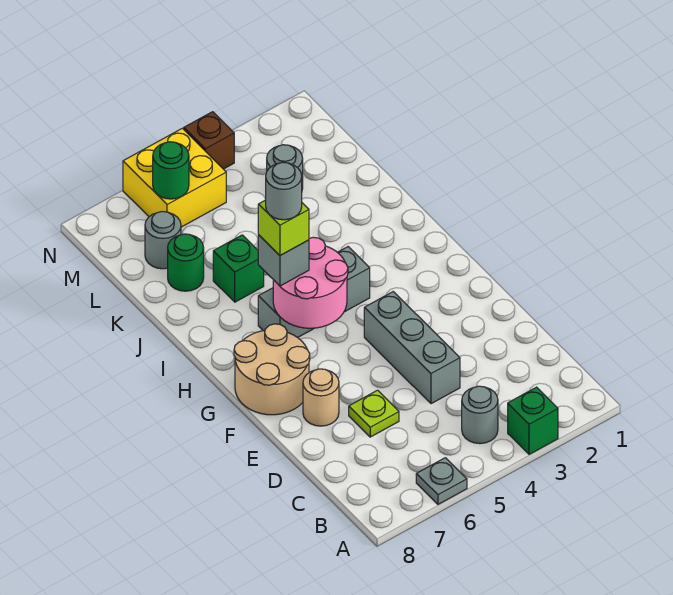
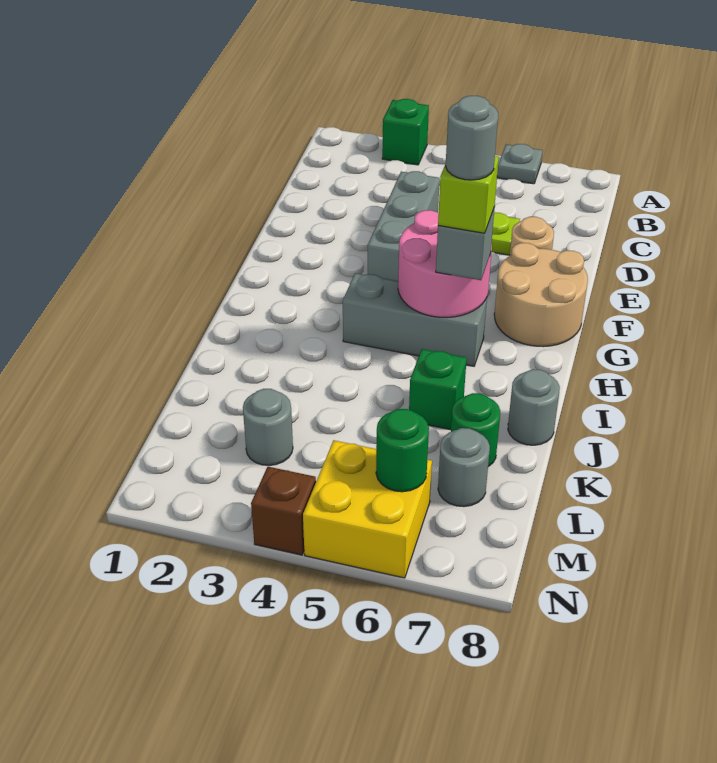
grey 1x1 round brick [462,386,498,444] -> grey 1x1 round brick moved to [508,369,560,445]

